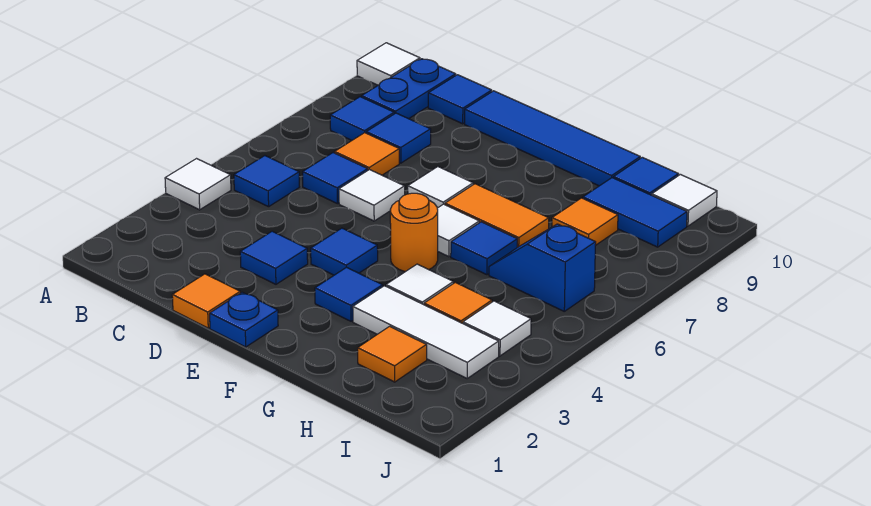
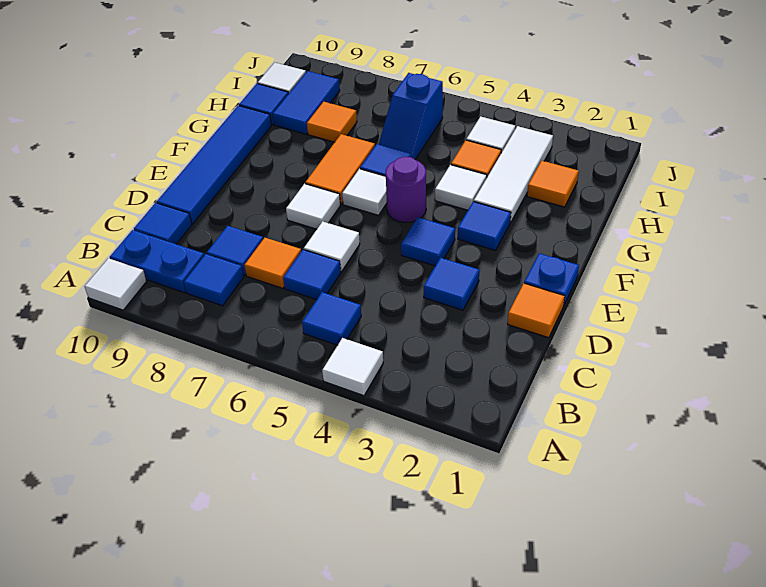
orange 1x1 round brick [390,193,438,272] -> purple 1x1 round brick [386,157,426,223]

